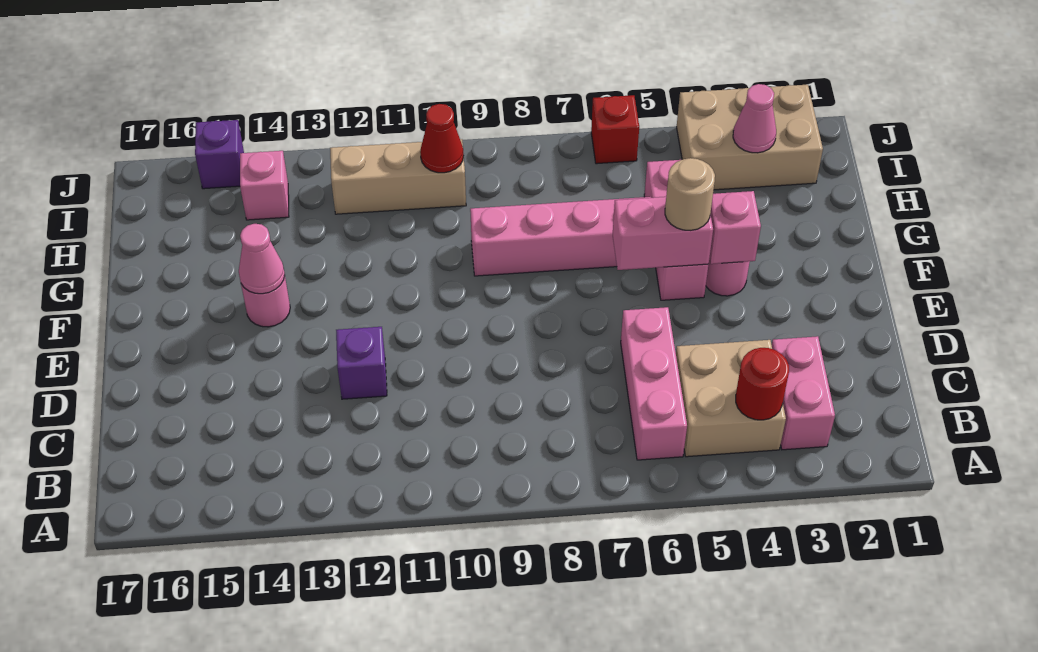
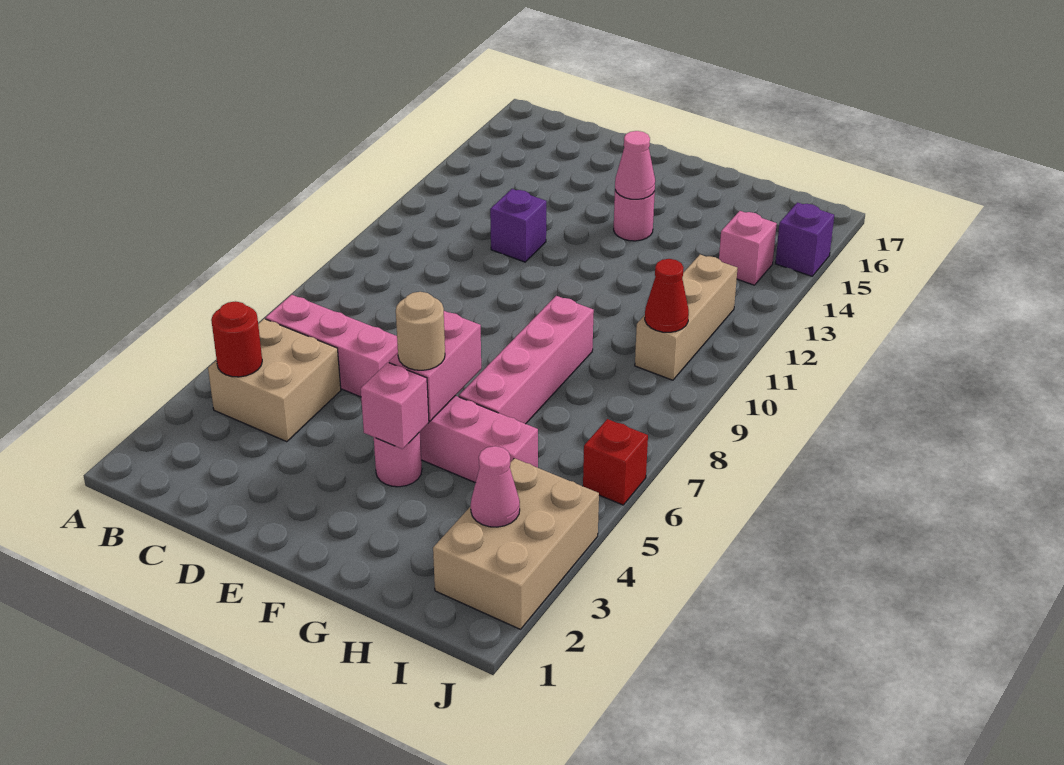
pink 1x2 brick [772,336,835,450] -> none

